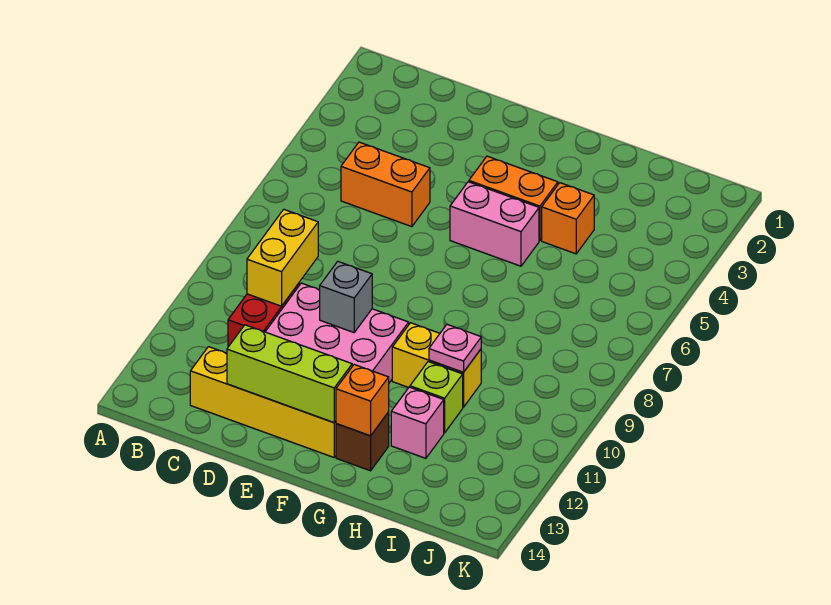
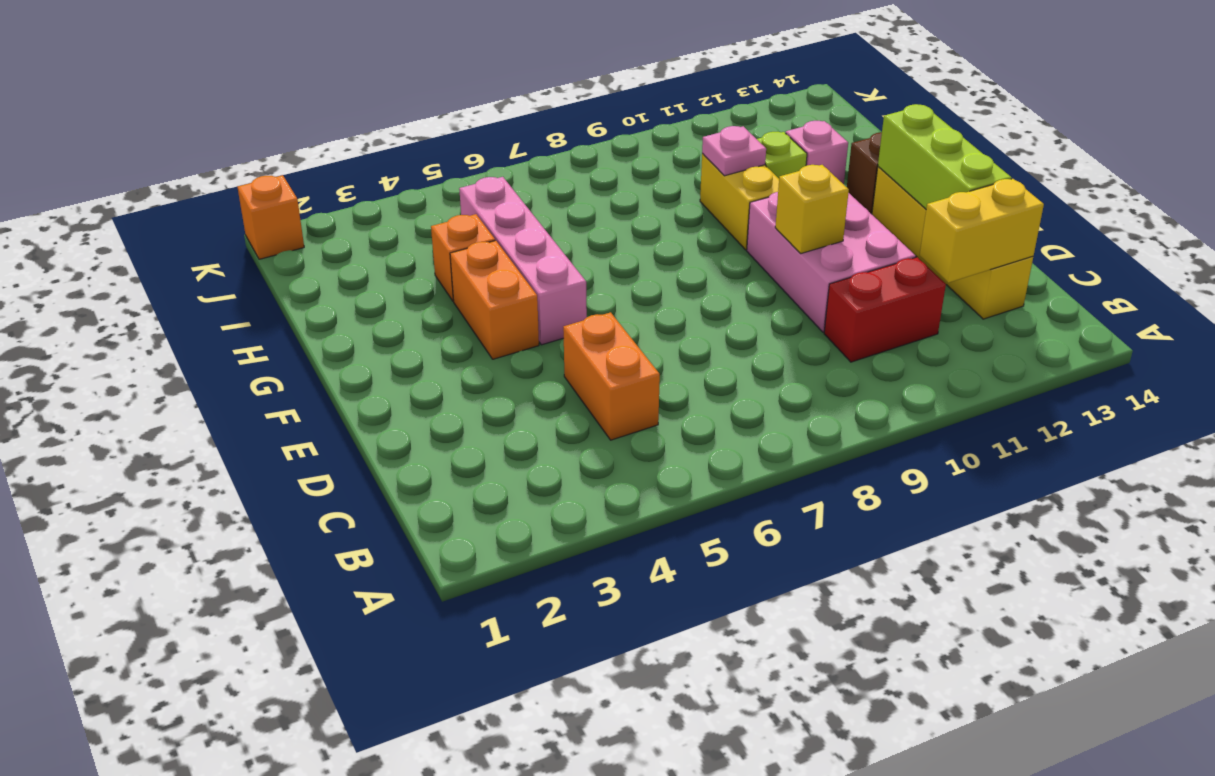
yellow 1x2 brick [247,210,318,306] -> yellow 1x2 brick moved to [919,179,1044,283]
grey 1x1 brick [320,261,372,333] -> yellow 1x1 brick [775,165,849,253]
pink 1x2 brick [450,182,539,266] -> pink 1x4 brick [459,177,587,345]
orange 1x1 brick [336,365,389,436] -> orange 1x1 brick moved to [238,175,304,259]

